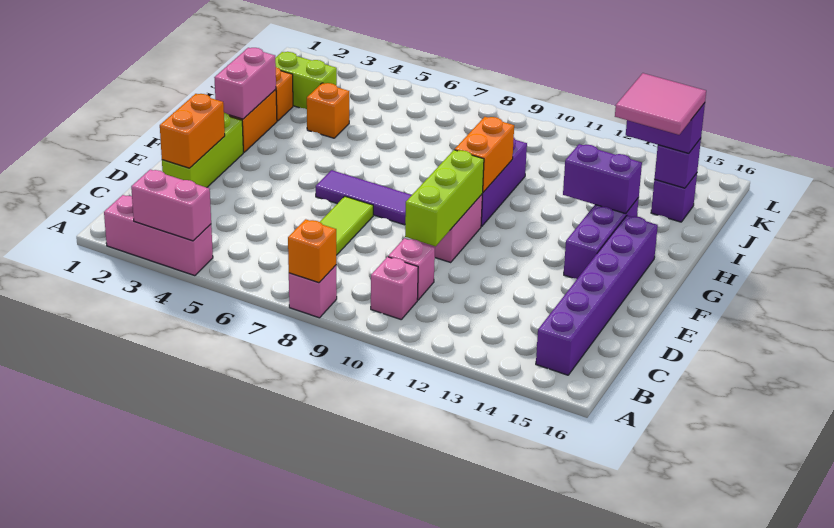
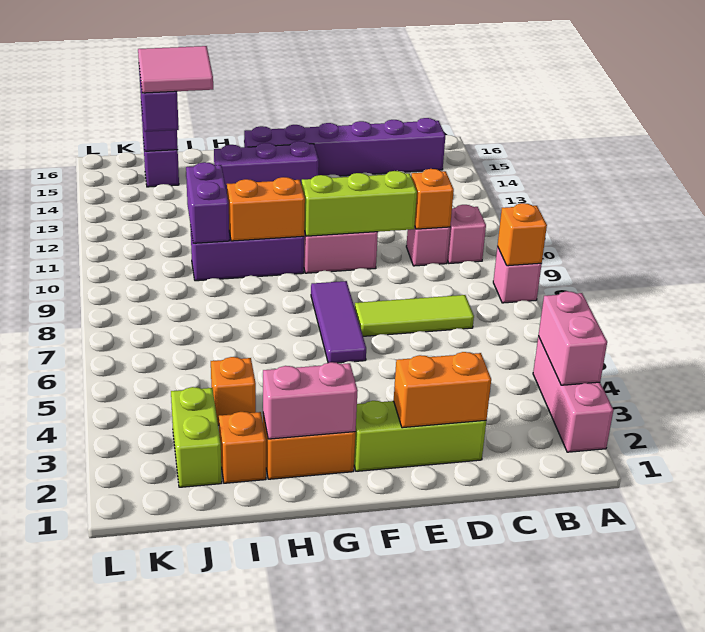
none -> orange 1x1 brick [411,169,454,229]
purple 1x2 brick [563,144,642,214] -> purple 1x2 brick moved to [186,162,229,243]

